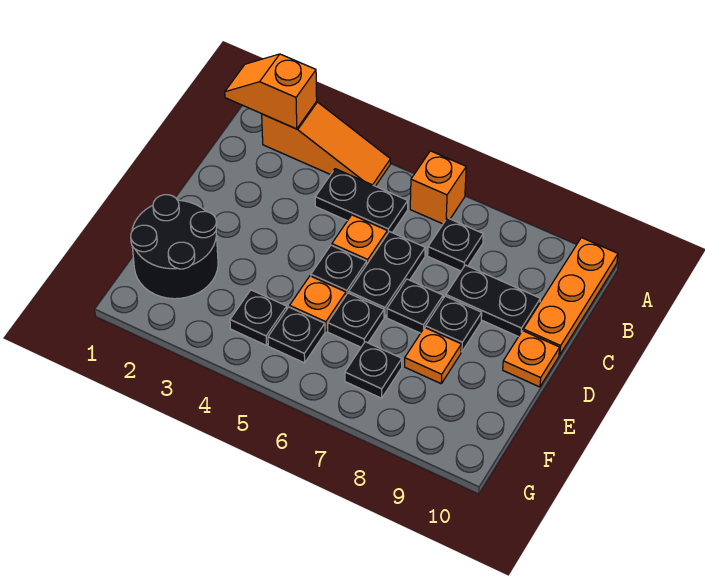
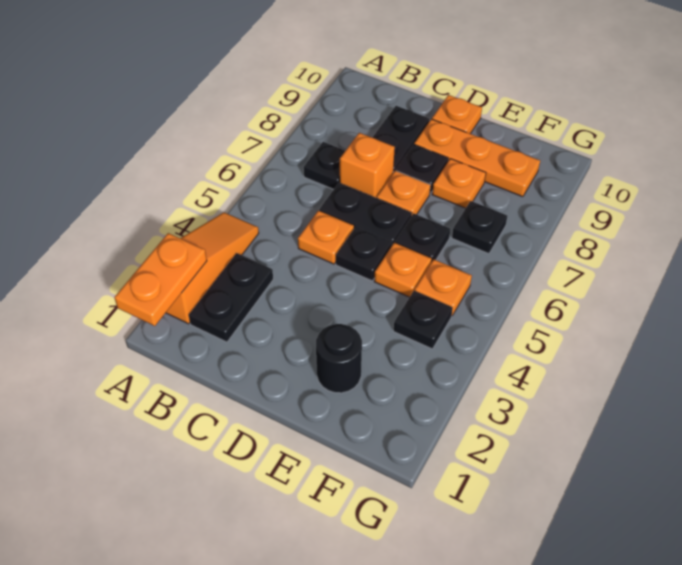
orange 1x2 slope [225,54,317,129] -> orange 1x2 plate [114,233,207,326]
orange 1x1 brick [410,151,466,224] -> orange 1x1 brick moved to [340,133,395,198]
orange 1x3 plate [523,238,618,355] -> orange 1x3 plate moved to [414,119,540,197]
black 1x2 plate [315,169,408,234] -> black 1x2 plate moved to [189,253,273,342]
black 1x1 plate [387,279,443,333] -> orange 1x1 plate [377,171,430,215]
black 2x2 round brick [131,195,218,299] -> black 1x1 round brick [316,324,362,393]
black 1x1 plate [268,307,325,363] -> orange 1x1 plate [415,260,472,315]

